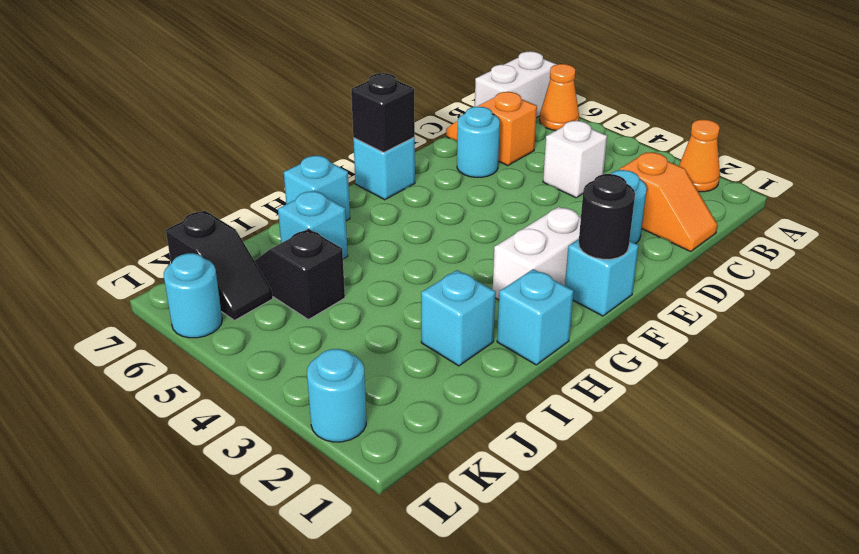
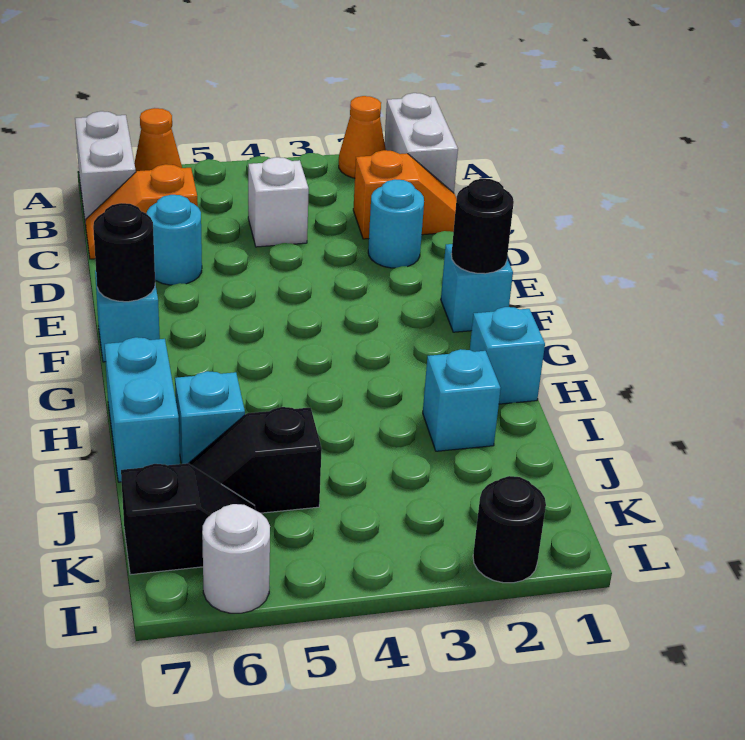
white 1x2 brick [493,207,581,300] -> white 1x2 brick moved to [384,93,458,193]
black 1x1 brick [351,73,415,152] -> black 1x1 round brick [93,203,155,302]
cyan 1x1 brick [284,156,350,221] -> cyan 1x2 brick [105,337,180,482]
cyan 1x1 round brick [307,349,366,442] -> black 1x1 round brick [473,476,546,583]
cyan 1x1 round brick [164,253,222,338] -> white 1x1 round brick [202,504,270,613]

